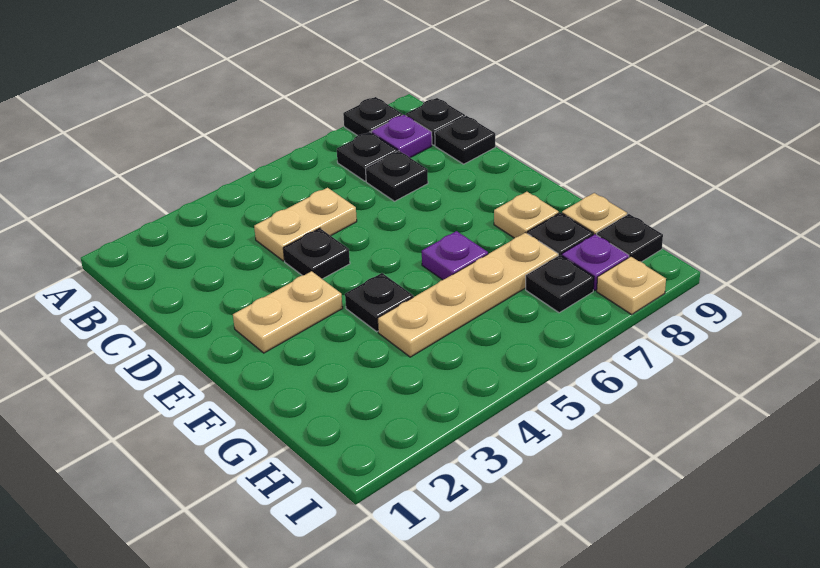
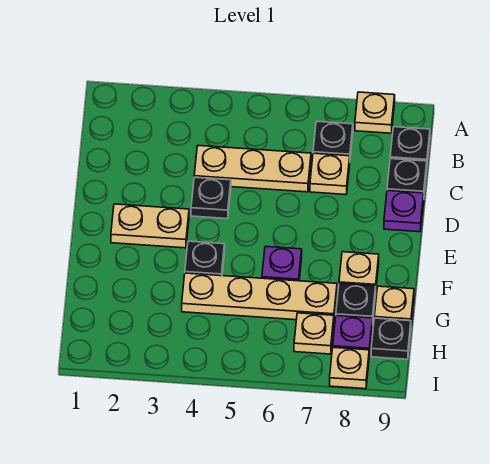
black 1x1 plate [343,97,403,136] -> tan 1x1 plate [355,92,395,133]
purple 1x1 plate [372,115,432,158] -> purple 1x1 plate moved to [384,191,424,232]
tan 1x2 plate [254,188,357,261] -> tan 1x3 plate [194,146,311,192]
black 1x1 plate [365,151,428,201] -> tan 1x1 plate [310,153,350,195]
black 1x1 plate [526,255,594,313] -> tan 1x1 plate [294,313,334,354]

